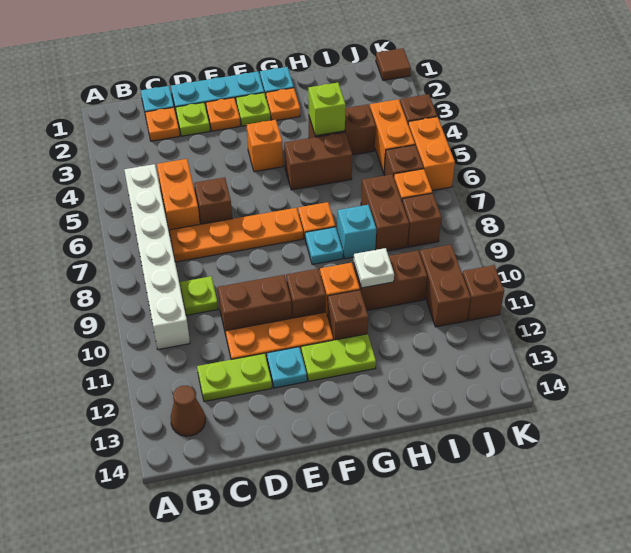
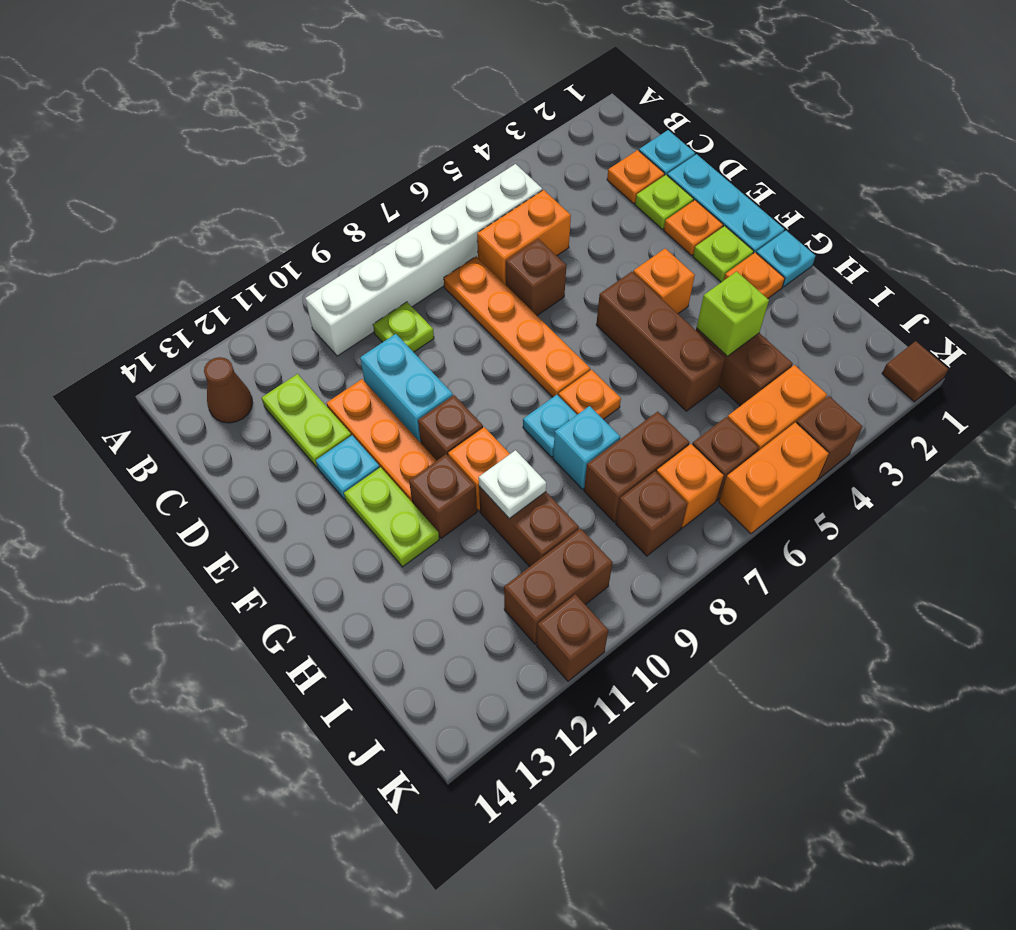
brown 1x2 brick [218,275,292,335] -> cyan 1x2 brick [360,334,453,443]
brown 1x2 brick [284,132,352,190] -> brown 1x3 brick [596,272,726,411]

